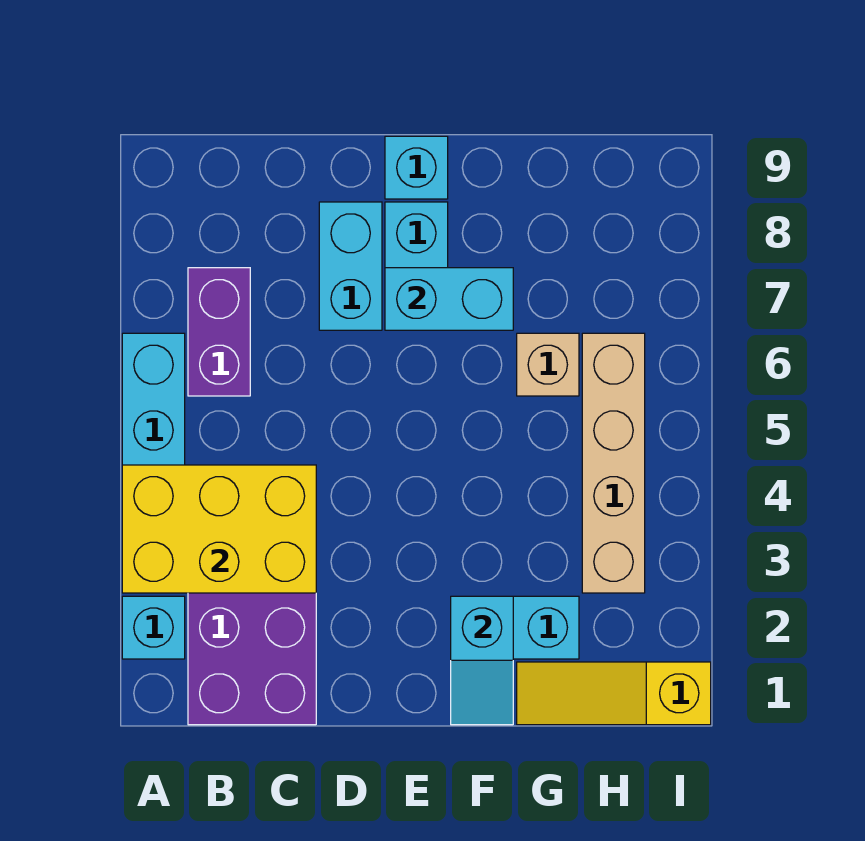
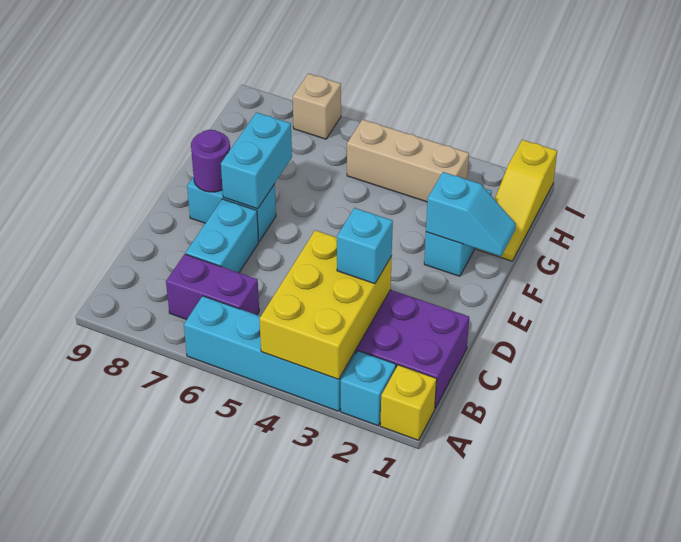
none -> yellow 1x1 brick [380,365,437,440]
cyan 1x2 brick [319,202,382,330] -> cyan 1x2 brick turned to [186,199,259,273]
none -> purple 1x1 round brick [191,130,230,192]
cyan 1x1 brick [385,136,448,199] -> cyan 1x1 brick moved to [337,208,393,284]
tan 1x1 brick [517,333,579,396] -> tan 1x1 brick moved to [293,73,341,139]
tan 1x4 brick [582,333,645,593] -> tan 1x3 brick [347,119,469,202]

